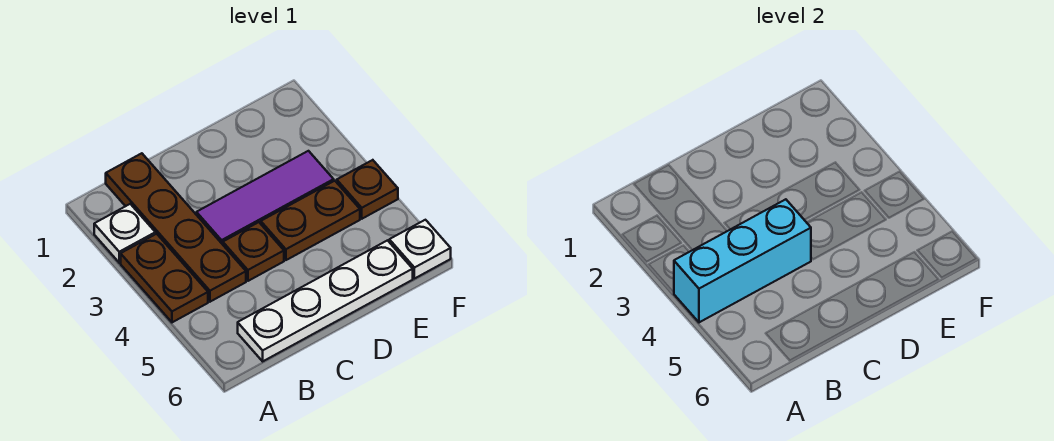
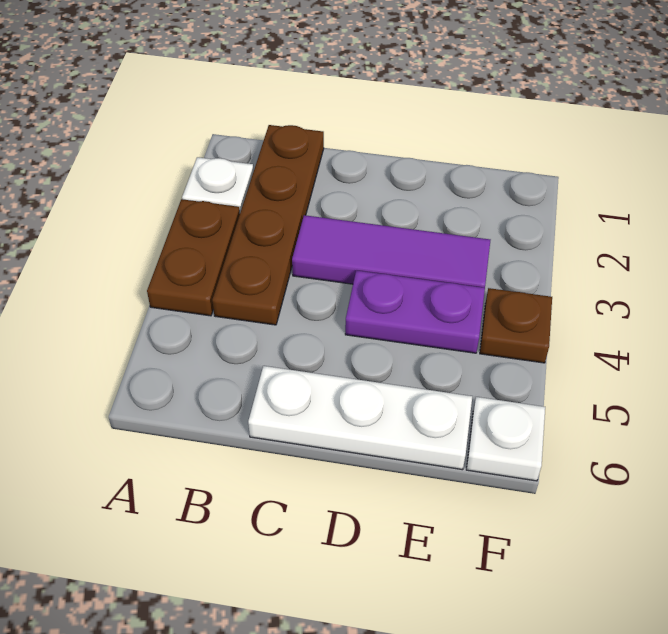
cyan 1x3 brick [674,199,811,322] -> none
white 1x4 plate [238,240,413,361] -> white 1x3 plate [248,366,472,470]
brown 1x1 plate [223,222,284,281] -> none
brown 1x2 plate [261,181,360,260] -> purple 1x2 plate [345,270,485,353]

